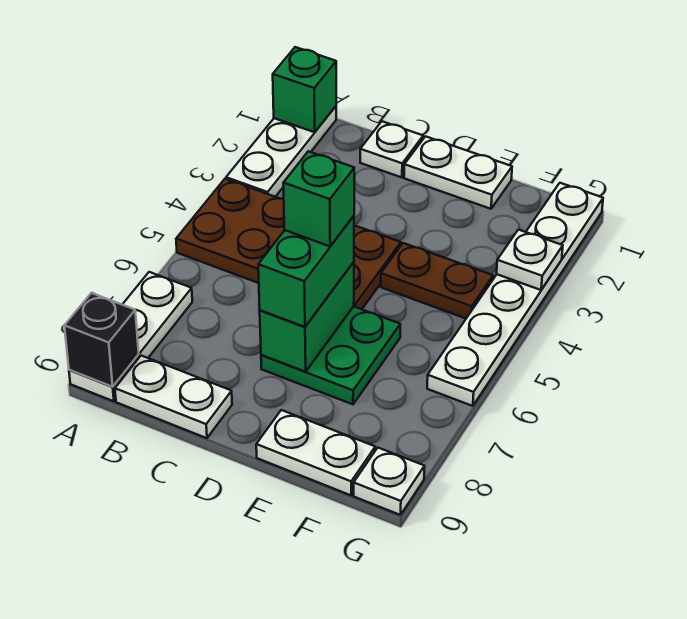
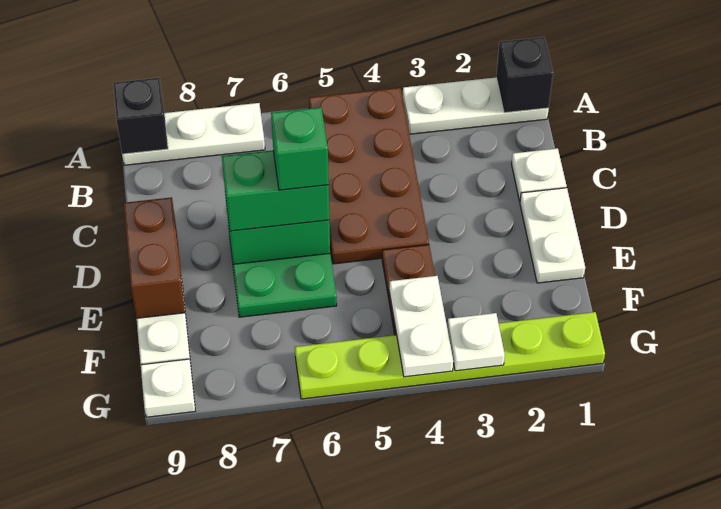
green 1x1 brick [273,47,336,132] -> black 1x1 brick [496,37,553,113]
white 1x2 plate [115,356,232,438] -> white 1x2 plate moved to [389,276,453,377]
none -> brown 1x2 brick [124,197,185,318]
white 1x6 plate [427,183,603,406] -> lime 1x6 plate [295,312,605,399]

